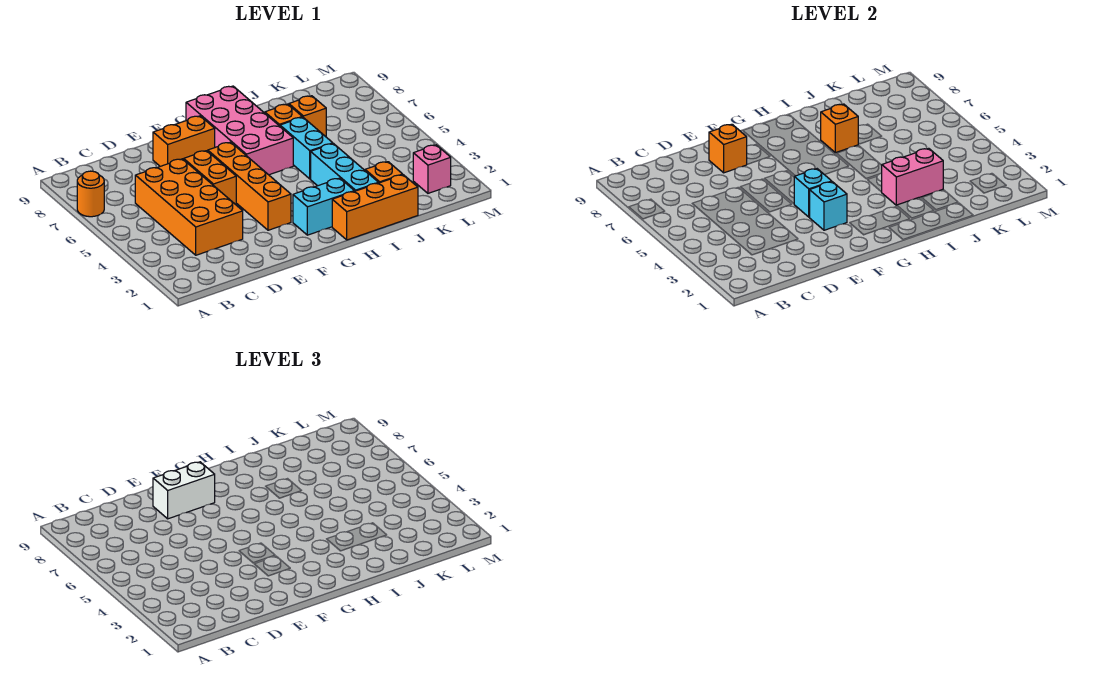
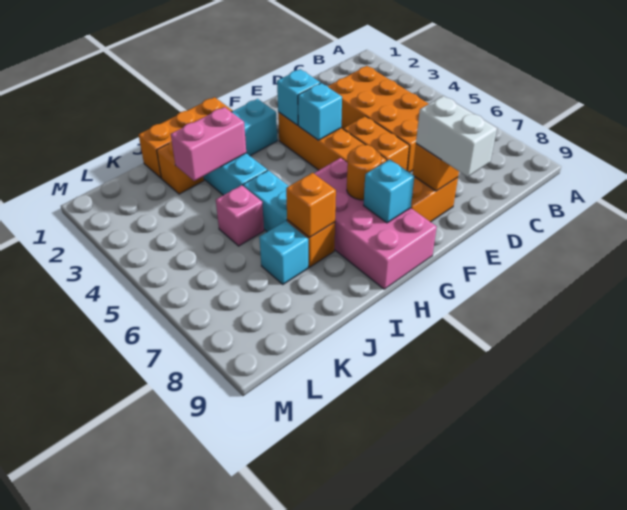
orange 1x1 round brick [77,171,104,217] -> orange 1x1 round brick moved to [347,145,381,200]
white 1x2 brick [153,462,215,519] -> white 1x2 brick turned to [416,96,497,177]
none -> cyan 1x1 brick [363,159,414,223]
orange 1x1 brick [289,96,326,137] -> cyan 1x1 brick [259,221,308,284]
pink 1x1 brick [413,145,451,193] -> pink 1x1 brick moved to [216,185,264,246]

